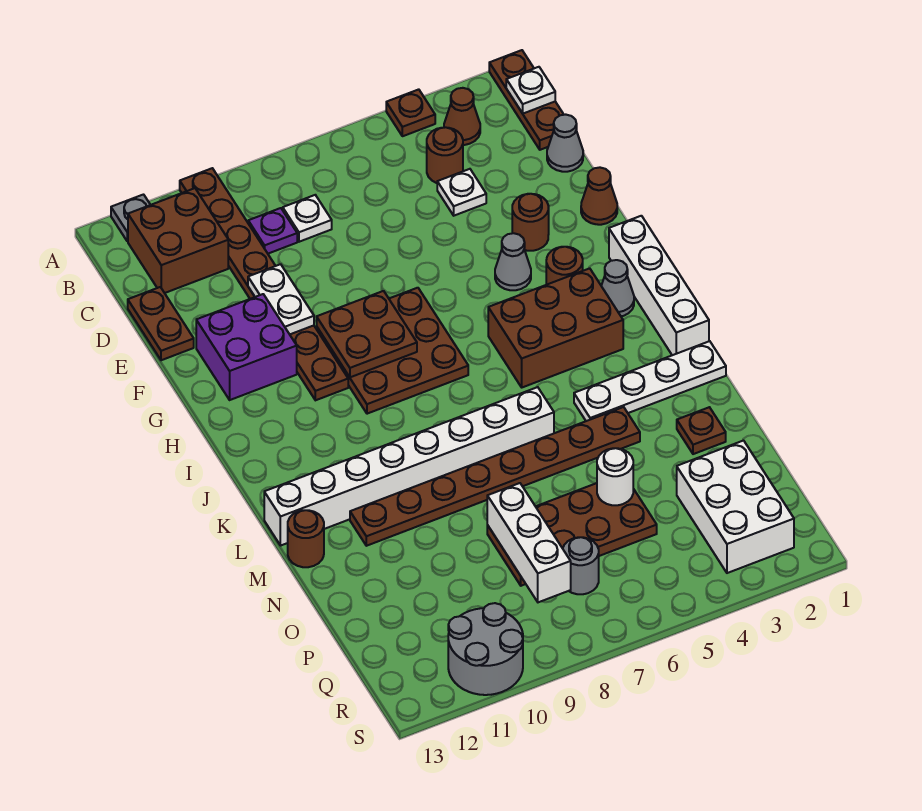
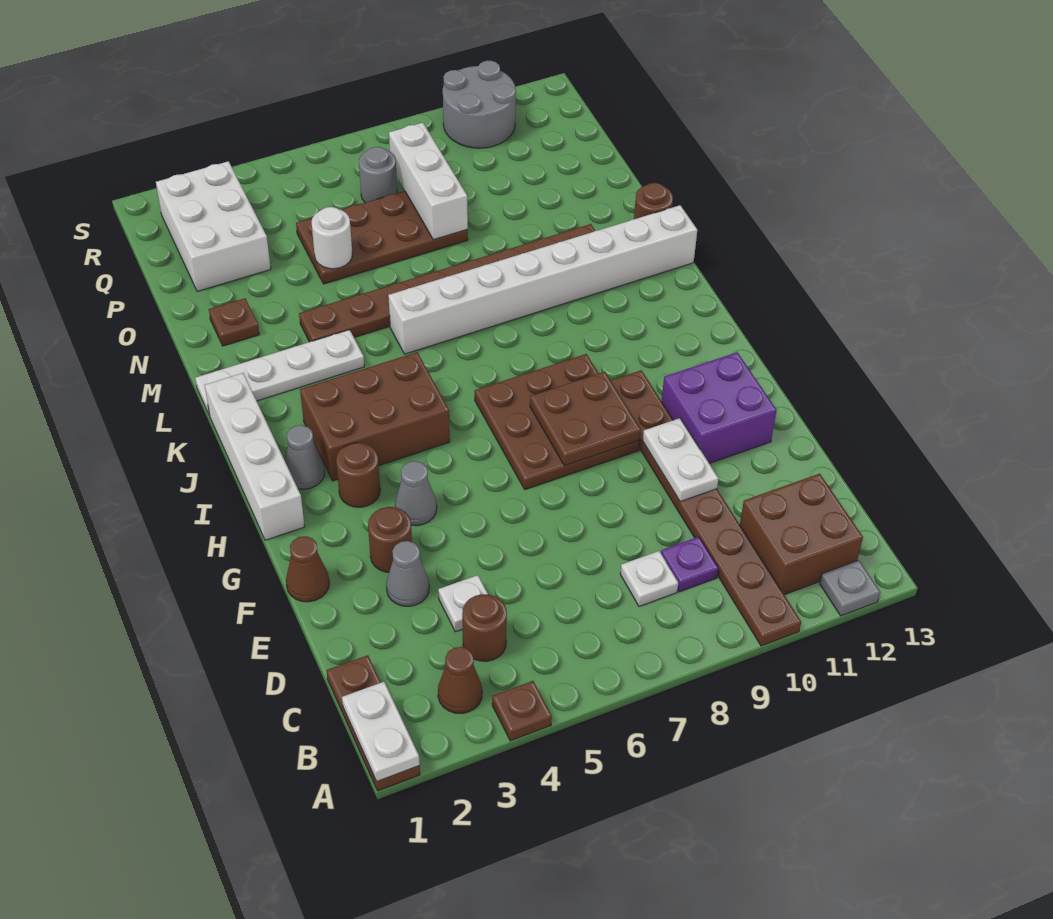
white 1x1 plate [506,67,555,113] -> white 1x2 plate [342,682,420,781]
grey 1x1 cone [547,115,583,172] -> grey 1x1 cone moved to [386,541,429,606]
brown 1x2 plate [128,287,194,360] -> none

